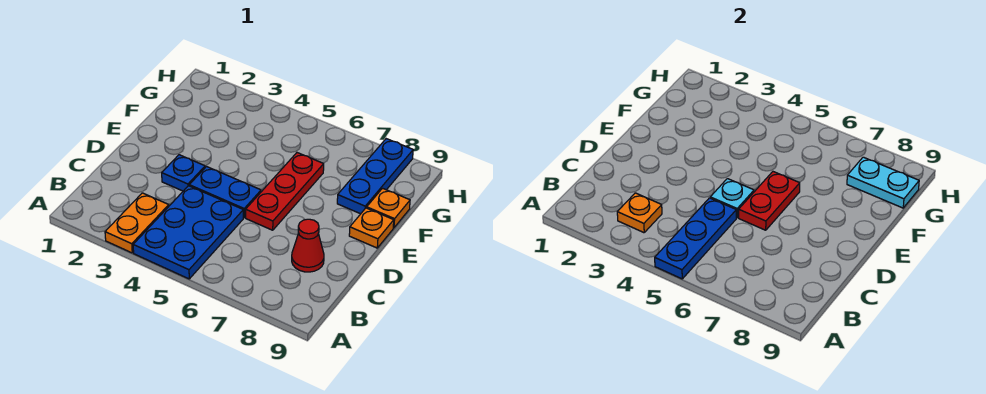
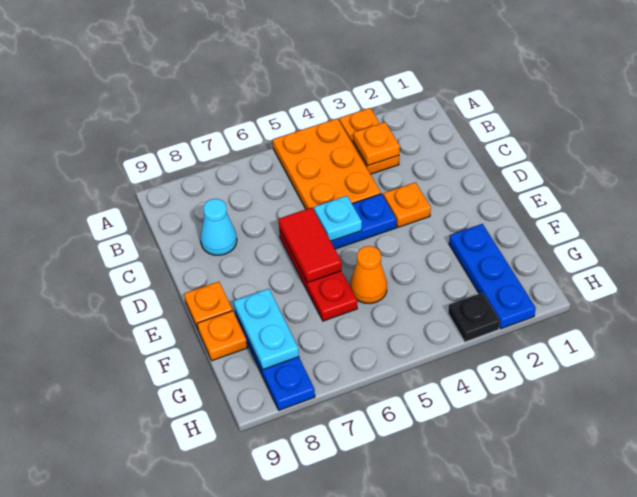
blue 2x3 plate [133,186,243,279] -> orange 2x3 plate [273,118,381,210]
blue 1x3 plate [655,198,736,279] -> blue 1x3 plate moved to [449,224,536,329]
red 1x1 cone [292,219,324,272] -> cyan 1x1 cone [200,199,237,255]
blue 1x1 plate [162,155,205,191] -> orange 1x1 plate [383,182,431,227]
red 1x2 plate [739,172,800,230] -> red 1x2 tile [279,208,342,283]
none -> orange 1x1 cone [350,246,387,304]
cyan 1x2 plate [847,157,919,208] -> cyan 1x2 plate turned to [234,289,299,369]
none -> black 1x1 plate [448,293,500,342]

